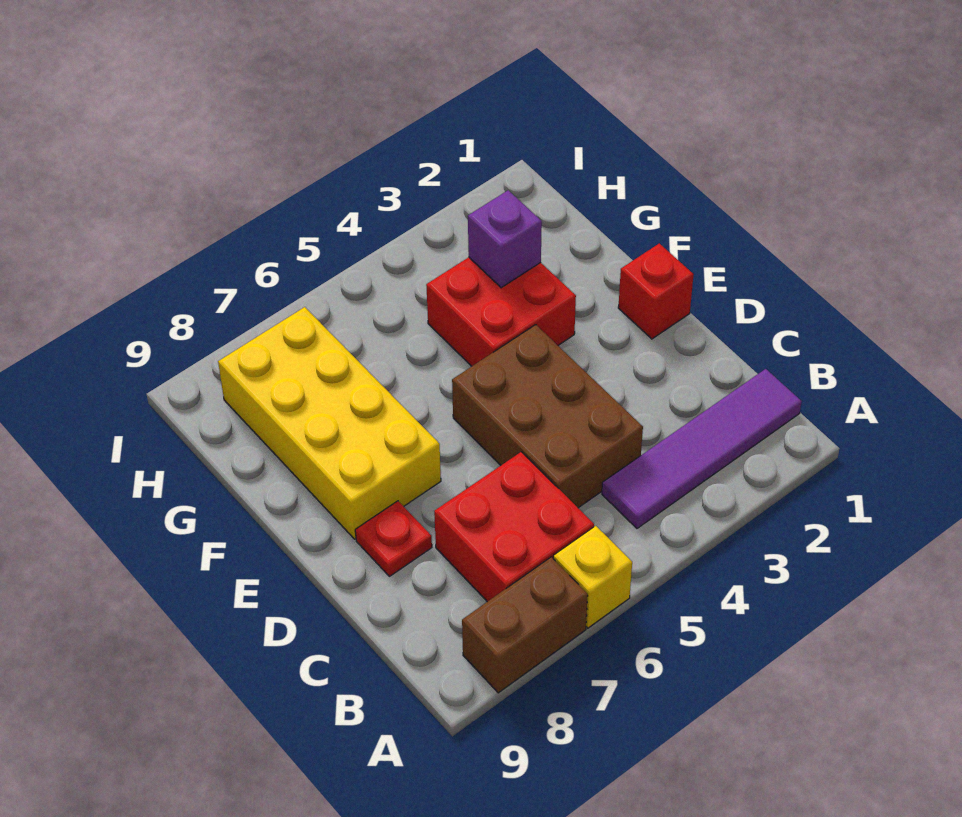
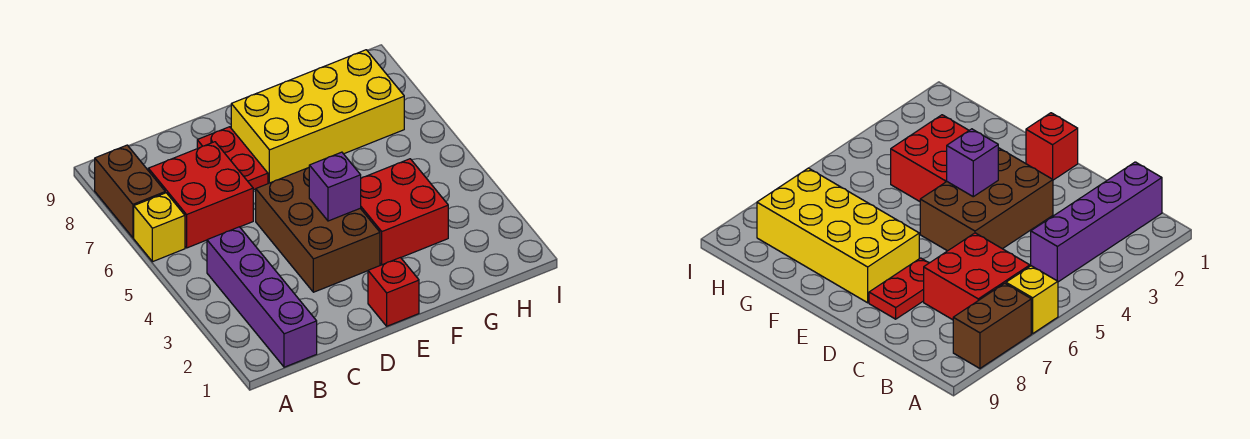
purple 1x4 tile [602,369,802,528] -> purple 1x4 brick [207,227,317,367]
brown 2x3 brick [452,325,643,508] -> brown 2x3 brick turned to [256,168,380,292]
red 1x1 plate [355,501,432,576] -> red 1x2 plate [197,127,268,190]
purple 1x1 brick [468,190,542,288] -> purple 1x1 brick moved to [309,152,361,221]

